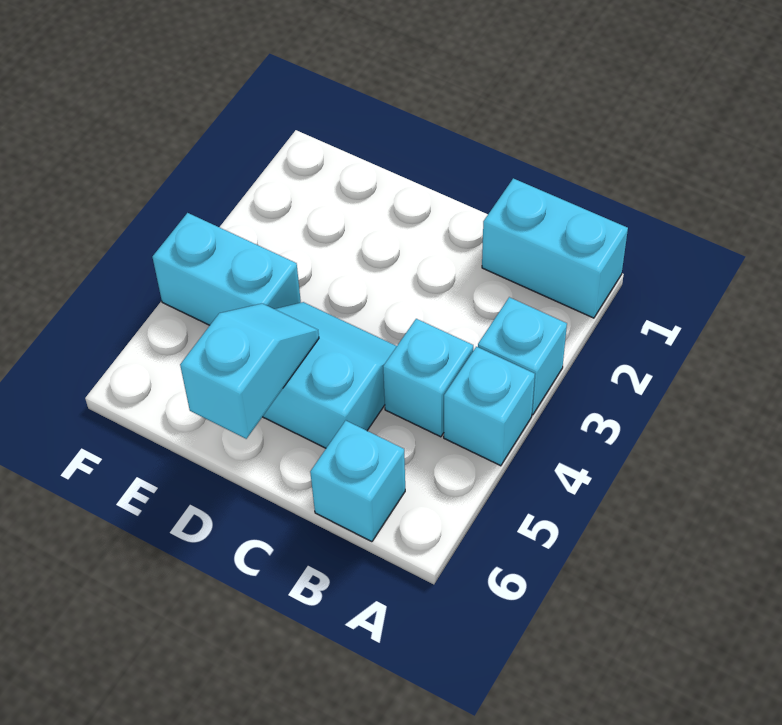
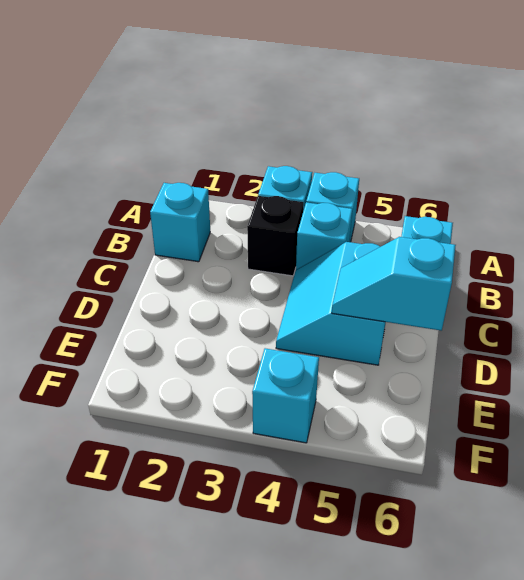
cyan 1x2 brick [482,178,628,318] -> cyan 1x1 brick [150,183,210,262]
none -> black 1x1 brick [247,196,304,276]
cyan 1x2 brick [152,213,301,325] -> cyan 1x1 brick [252,348,319,443]

